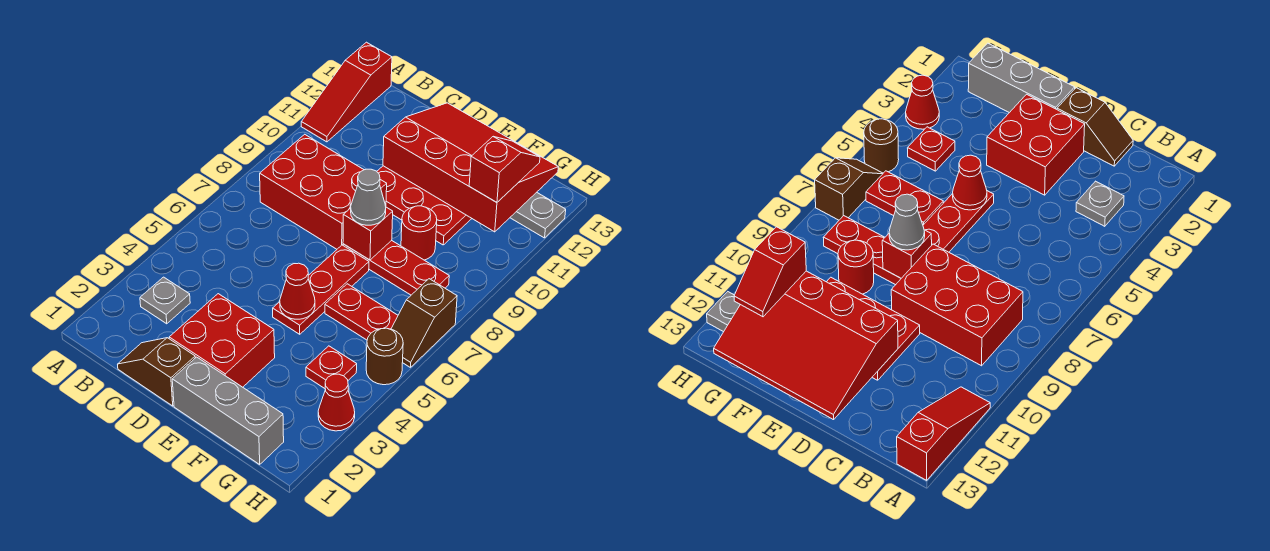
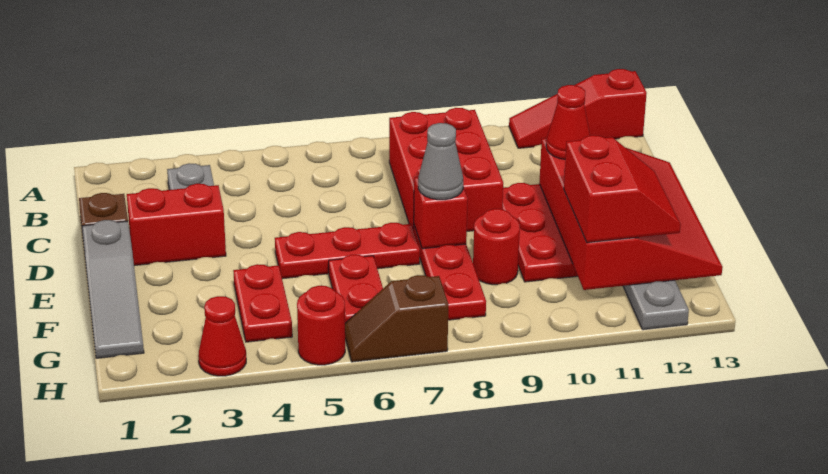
red 2x2 brick [169,294,275,387] -> red 1x2 brick [127,184,226,266]
grey 1x3 brick [172,357,284,464] -> grey 1x3 slope [82,220,144,358]
red 1x1 cone [280,263,315,319] -> red 1x1 cone moved to [546,85,590,159]
red 1x1 plate [306,346,357,388] -> red 1x2 plate [233,264,292,342]
red 1x2 slope [469,137,540,202] -> red 2x2 slope [564,135,681,243]
brown 1x1 round brick [366,328,403,385] -> red 1x1 round brick [297,286,345,365]

